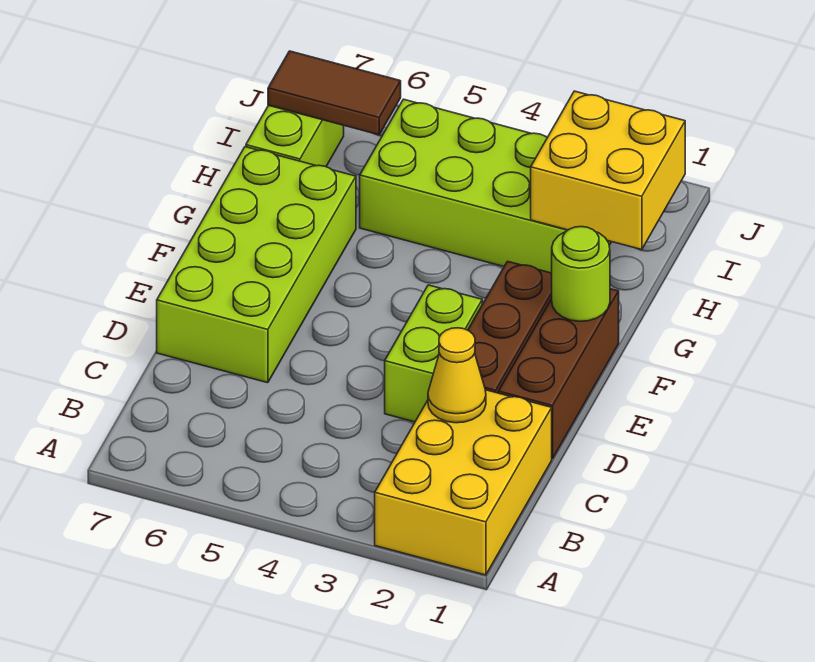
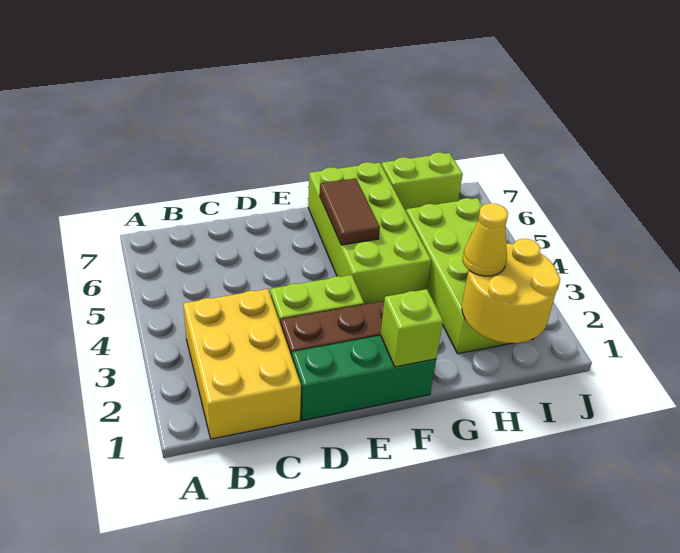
yellow 2x3 brick [375,390,552,575] -> yellow 2x3 brick turned to [183,289,301,439]
yellow 1x1 cone [428,328,486,423] -> yellow 1x1 cone moved to [462,203,508,276]
brown 1x3 brick [499,289,619,459] -> green 1x3 brick [292,335,436,421]
lime 2x4 brick [157,147,356,383] -> lime 2x4 brick turned to [308,162,431,304]
lime 1x1 round brick [552,227,610,321] -> lime 1x1 brick [381,289,443,367]
yellow 2x2 brick [531,91,685,250] -> yellow 2x2 round brick [462,239,560,343]
brown 1x2 tile [268,51,401,135] -> brown 1x2 tile moved to [320,178,380,245]

